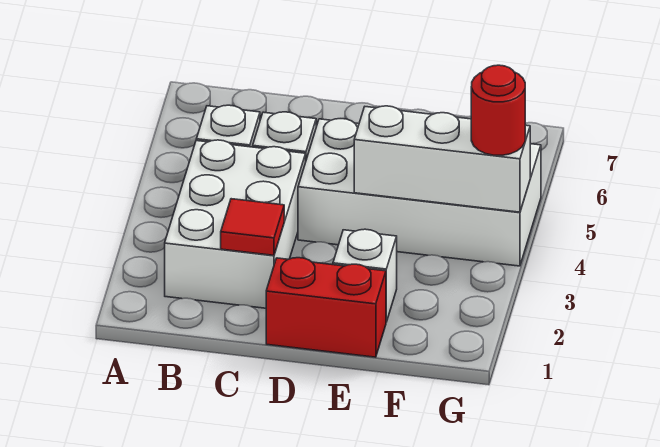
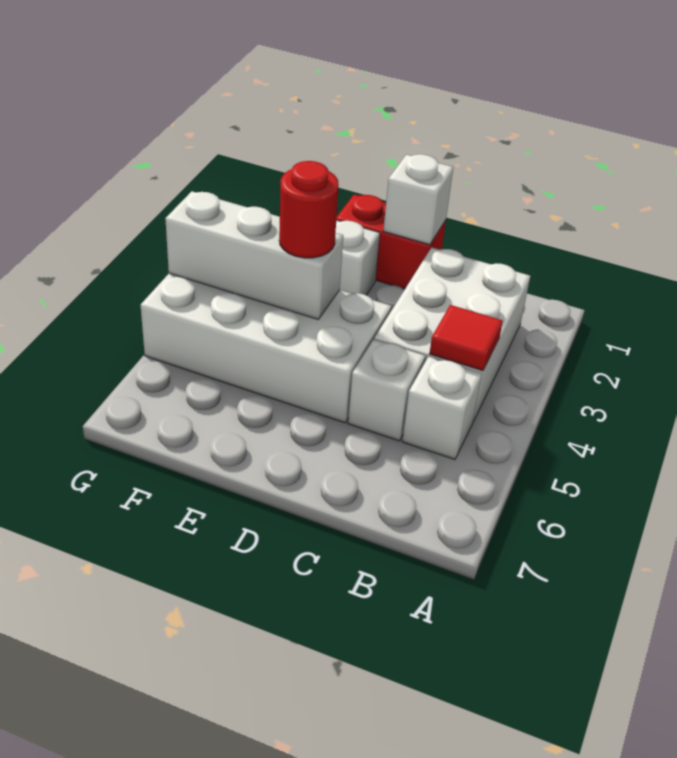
red 1x1 tile [221,199,284,255] -> red 1x1 tile moved to [429,305,503,371]
none -> white 1x1 brick [383,154,453,245]
red 1x1 round brick [471,65,525,155] -> red 1x1 round brick moved to [279,161,339,258]

